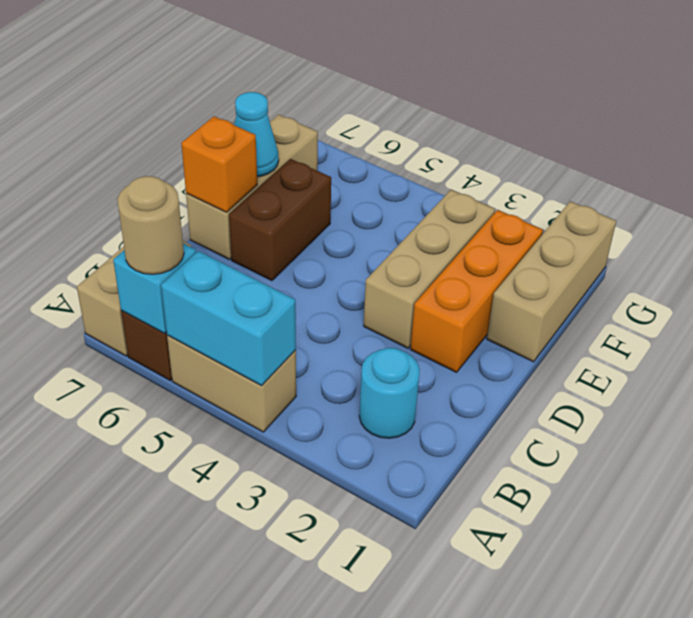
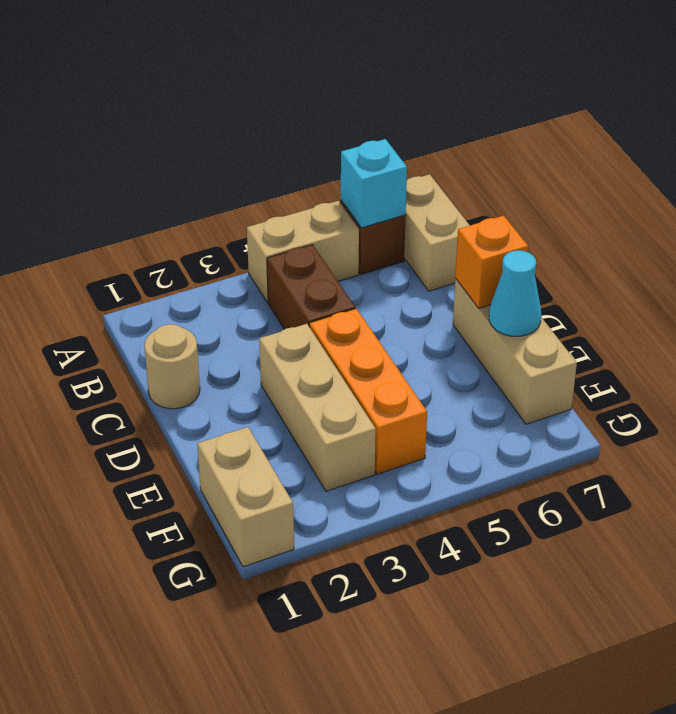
cyan 1x2 brick [161,251,296,386] -> none
tan 1x1 round brick [117,176,184,274] -> tan 1x1 round brick moved to [144,324,200,409]
cyan 1x1 round brick [359,348,420,438] -> none
orange 1x3 brick [410,210,543,372] -> orange 1x3 brick moved to [309,309,427,474]
brown 1x2 brick [229,159,331,281] -> brown 1x2 brick moved to [267,245,355,329]
tan 1x3 brick [487,201,616,362] -> tan 1x2 brick [197,427,294,567]

